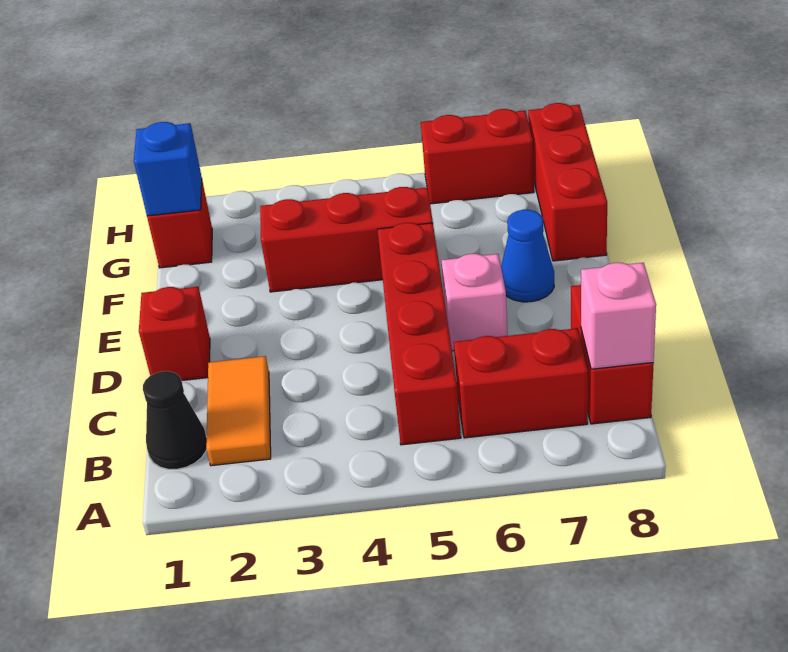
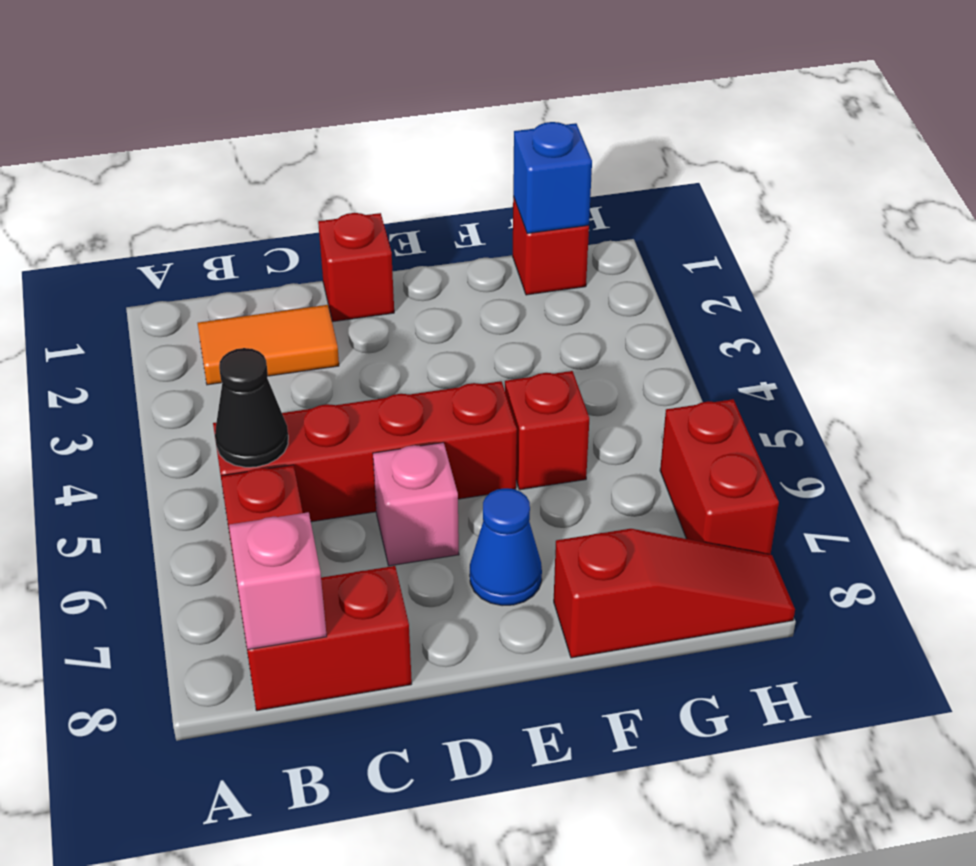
black 1x1 cone [143,371,207,469] -> black 1x1 cone moved to [215,348,288,467]
red 1x3 brick [260,187,433,292] -> red 1x1 brick [505,371,589,490]
red 1x3 brick [528,103,607,261] -> red 1x3 slope [554,529,795,658]

